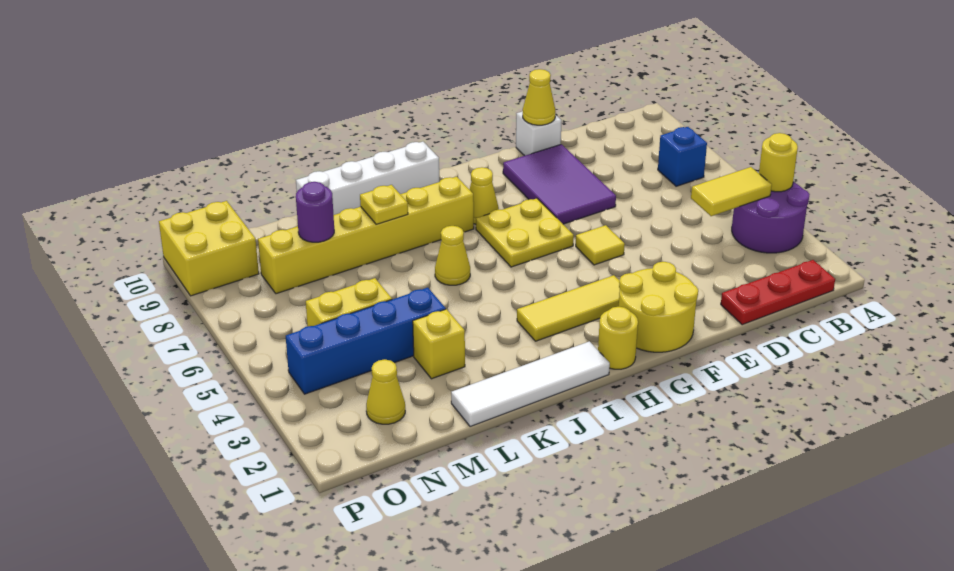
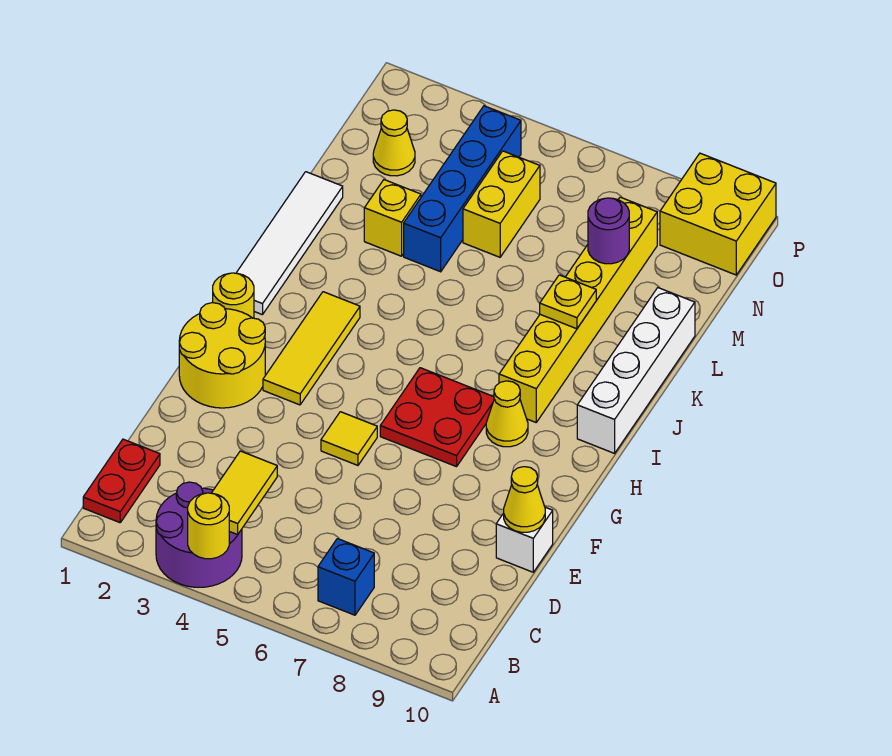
red 1x3 plate [721,260,835,325] -> red 1x2 plate [83,439,160,523]
purple 2x3 tile [503,144,616,224] -> none
yellow 2x2 plate [476,198,574,267] -> red 2x2 plate [380,368,494,467]
yellow 1x1 cone [435,226,470,285] -> none

